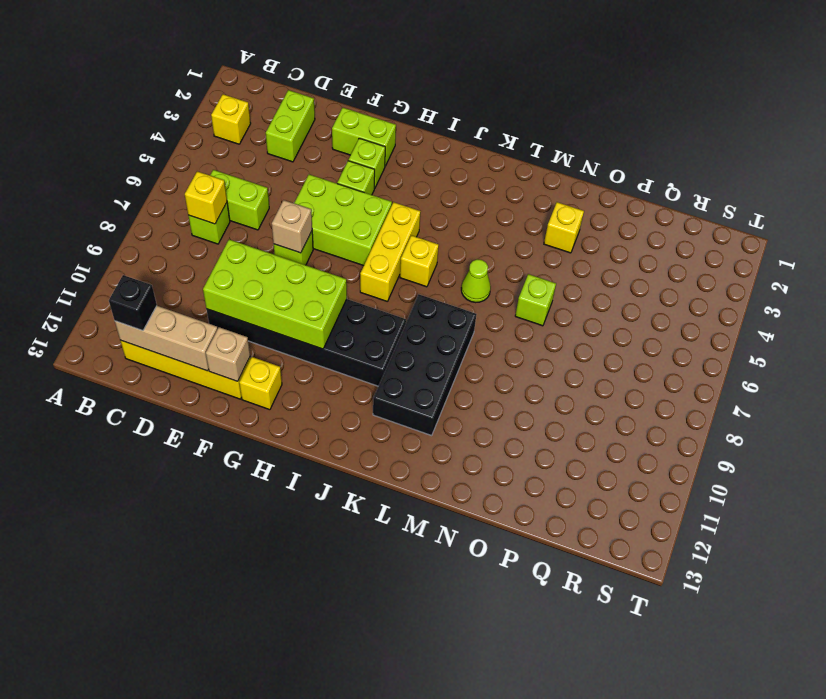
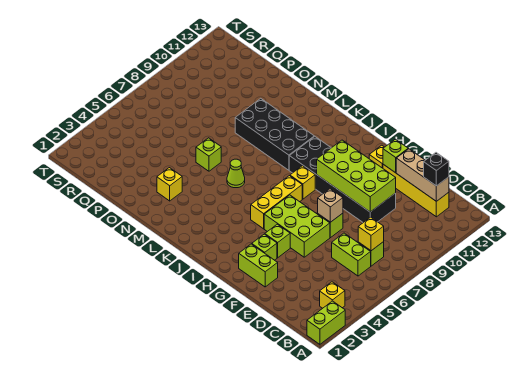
lime 1x2 brick [266,90,315,162] -> lime 1x2 brick moved to [307,301,345,344]
tan 1x1 brick [206,327,250,381] -> lime 1x1 brick [383,139,408,173]
yellow 1x1 brick [400,235,439,287] -> yellow 1x1 brick moved to [290,166,315,199]
black 2x4 brick [373,295,476,436] -> black 2x4 brick turned to [235,98,314,170]

